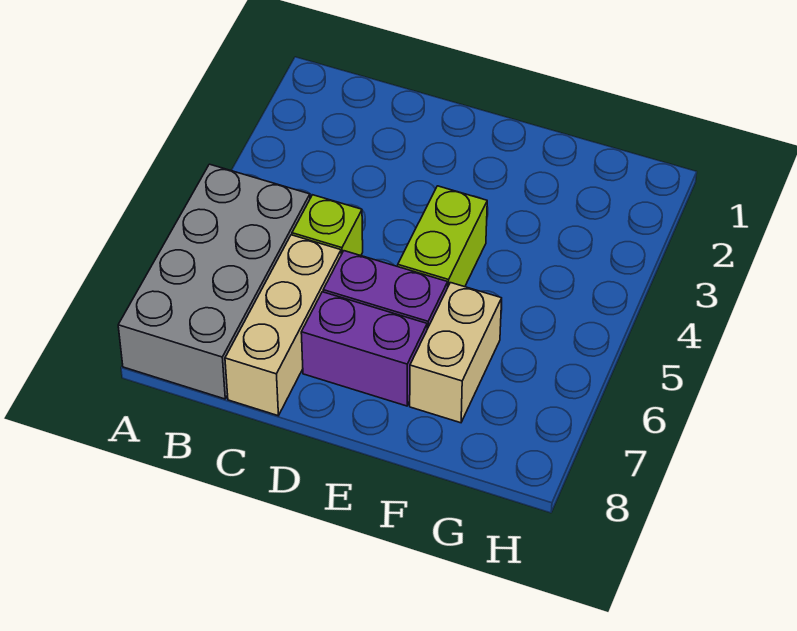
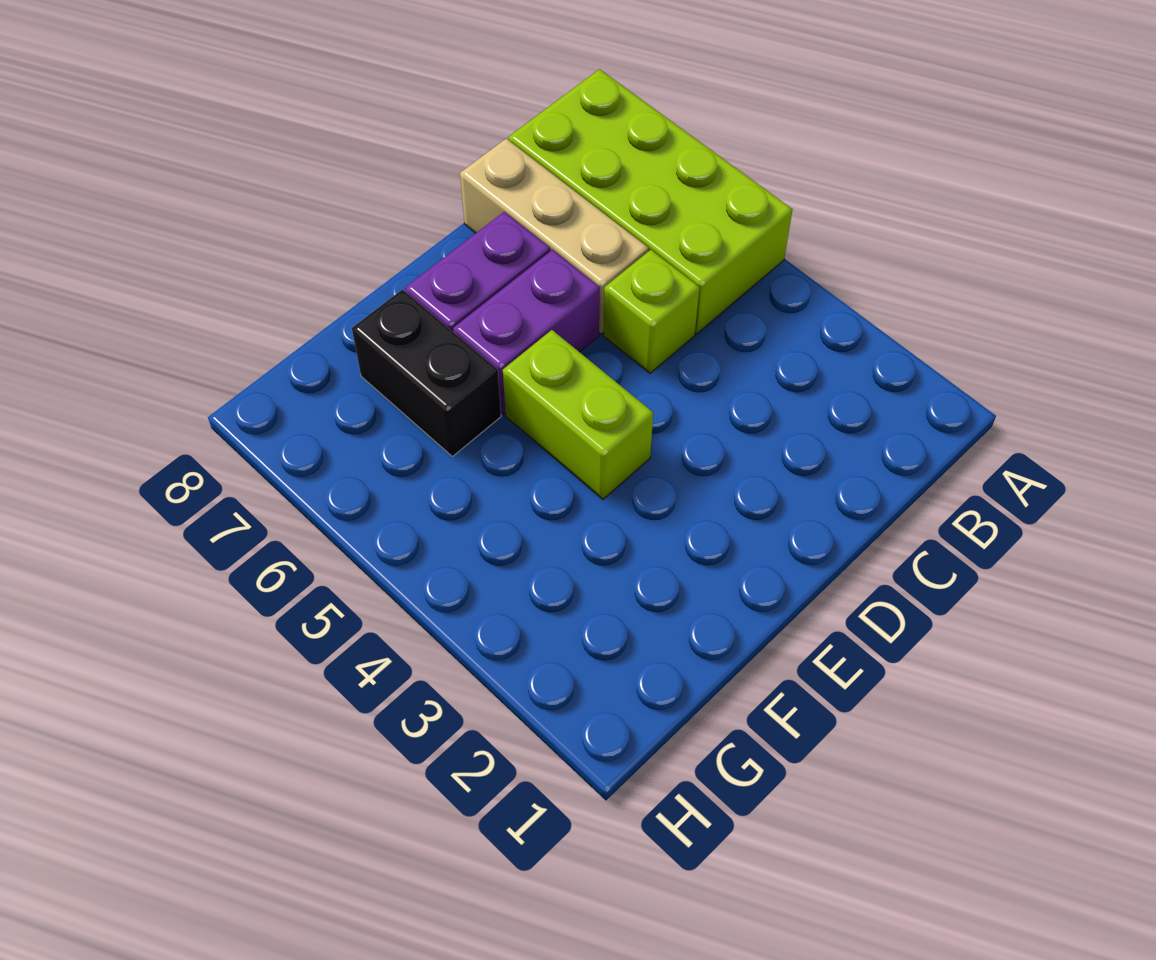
grey 2x4 brick [118,164,310,399] -> lime 2x4 brick [509,69,792,334]
tan 1x2 brick [410,283,502,423] -> black 1x2 brick [352,289,501,456]

